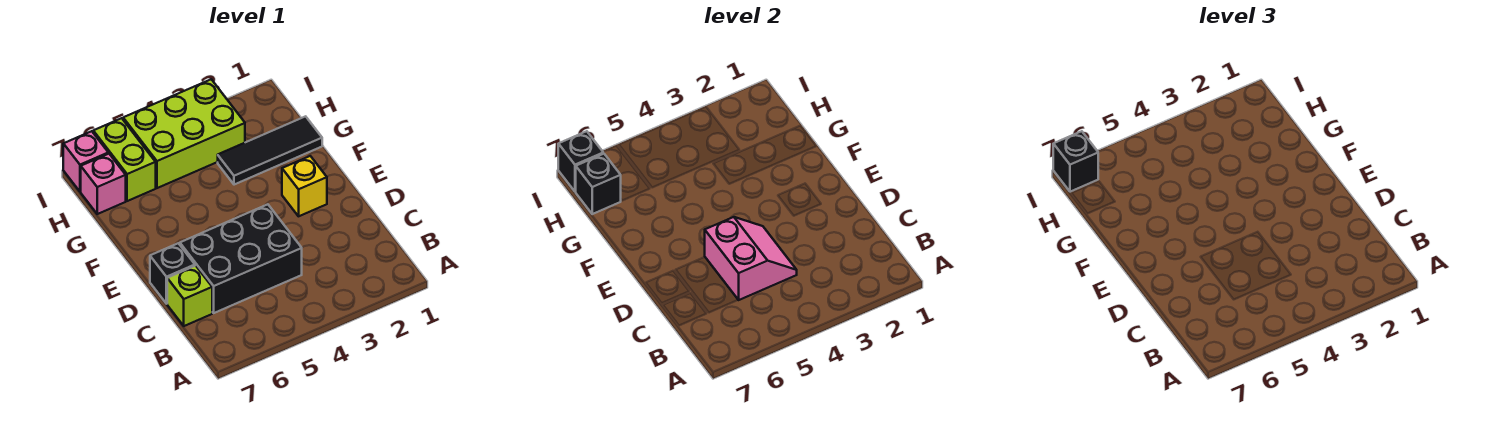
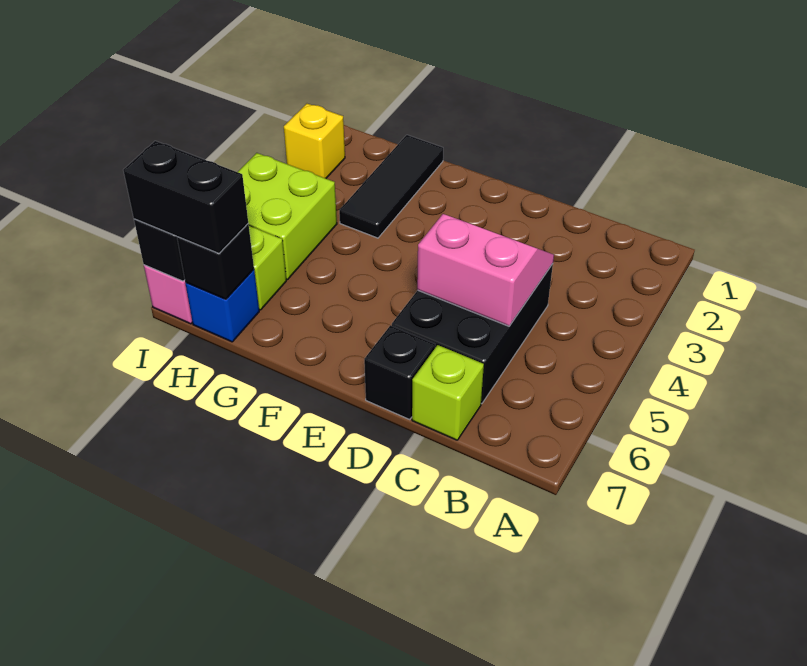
yellow 1x1 brick [282,156,327,216] -> yellow 1x1 brick moved to [284,104,345,178]
lime 2x3 brick [123,79,245,188] -> lime 2x2 brick [238,153,337,280]
pink 1x1 brick [81,154,126,214] -> blue 1x1 brick [185,270,259,342]
black 1x1 brick [1053,131,1098,192] -> black 1x2 brick [123,141,248,253]

